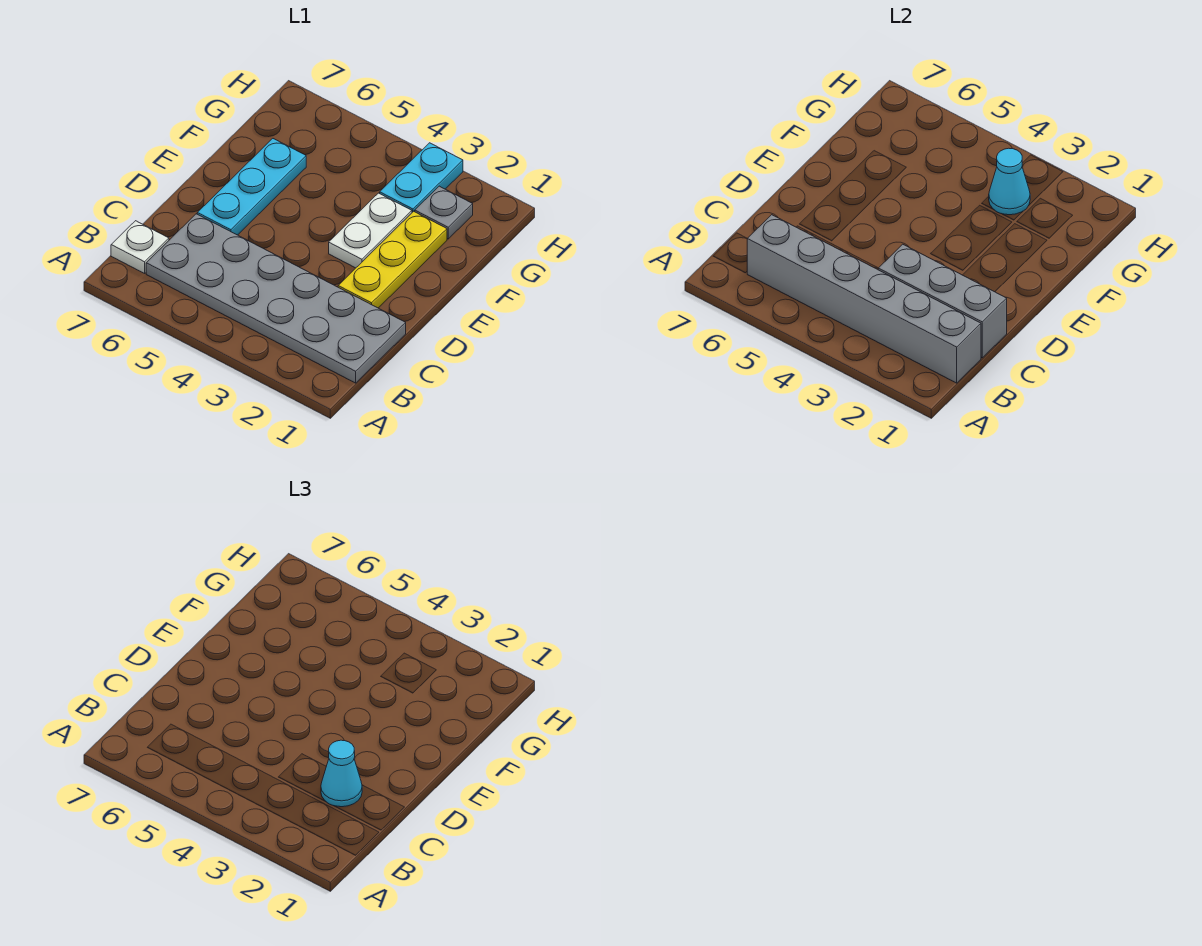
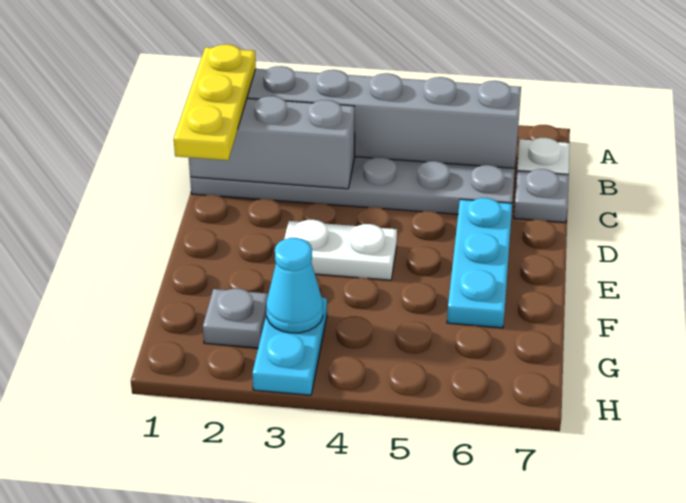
cyan 1x1 cone [321,740,362,807] -> none
none -> grey 1x1 plate [514,169,569,223]
yellow 1x3 plate [338,211,447,308] -> yellow 1x3 plate moved to [174,44,256,160]
white 1x2 plate [329,193,412,268] -> white 1x2 plate turned to [284,220,397,280]

